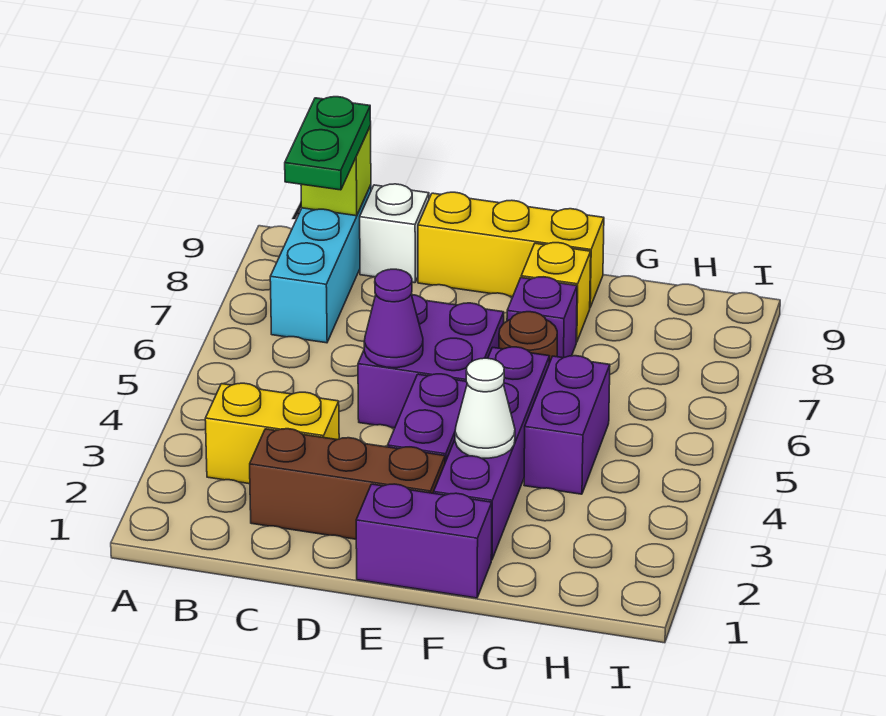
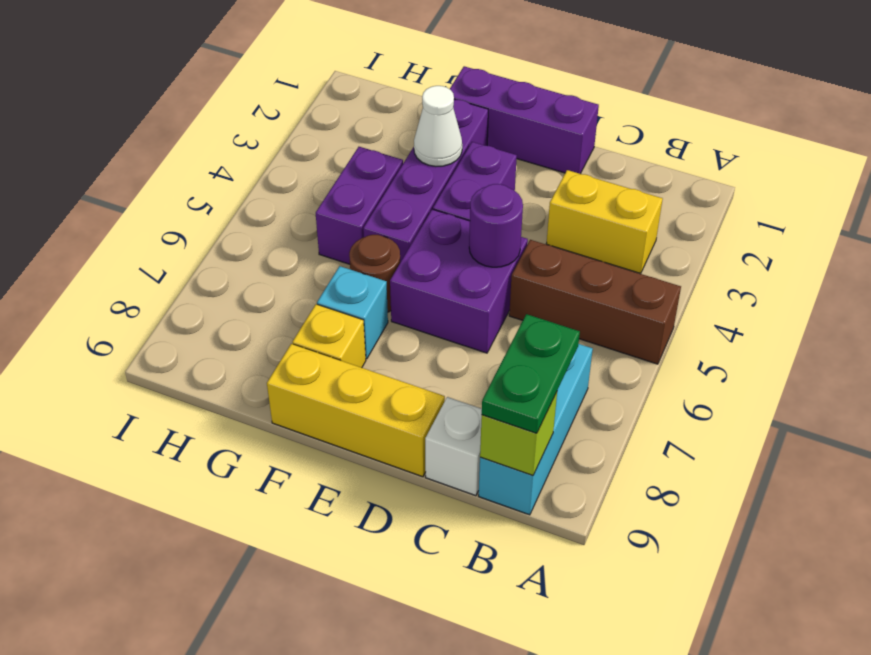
brown 1x3 brick [250,429,445,539] -> brown 1x3 brick moved to [509,240,681,364]
purple 1x1 cone [364,269,423,368] -> purple 1x1 round brick [469,184,523,267]
purple 1x2 brick [356,484,492,598] -> purple 1x3 brick [450,66,599,174]
purple 1x1 brick [507,277,577,358] -> cyan 1x1 brick [317,266,388,359]

